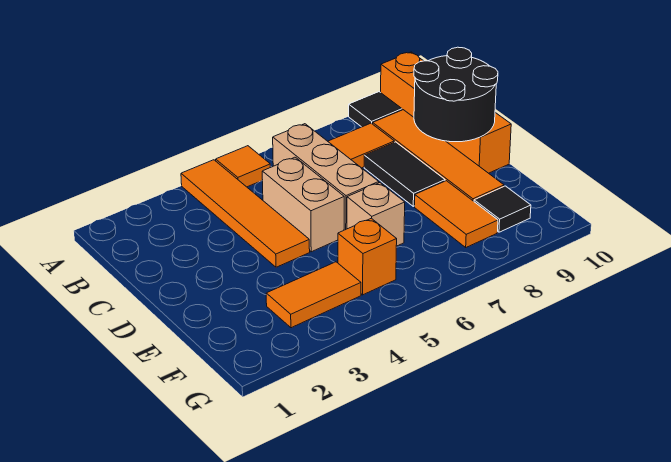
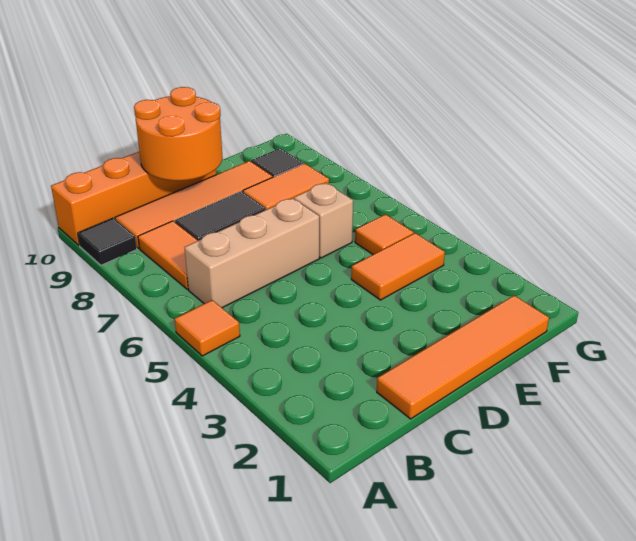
orange 1x4 tile [181,160,310,267] -> orange 1x4 tile moved to [377,295,549,419]
tan 1x2 brick [262,157,344,252] -> none
black 2x2 round brick [414,47,498,142] -> orange 2x2 round brick [134,87,223,181]
orange 1x2 tile [266,262,361,328] -> orange 1x2 tile turned to [351,233,445,300]
orange 1x1 brick [338,218,397,295] -> orange 1x1 tile [355,214,414,255]

